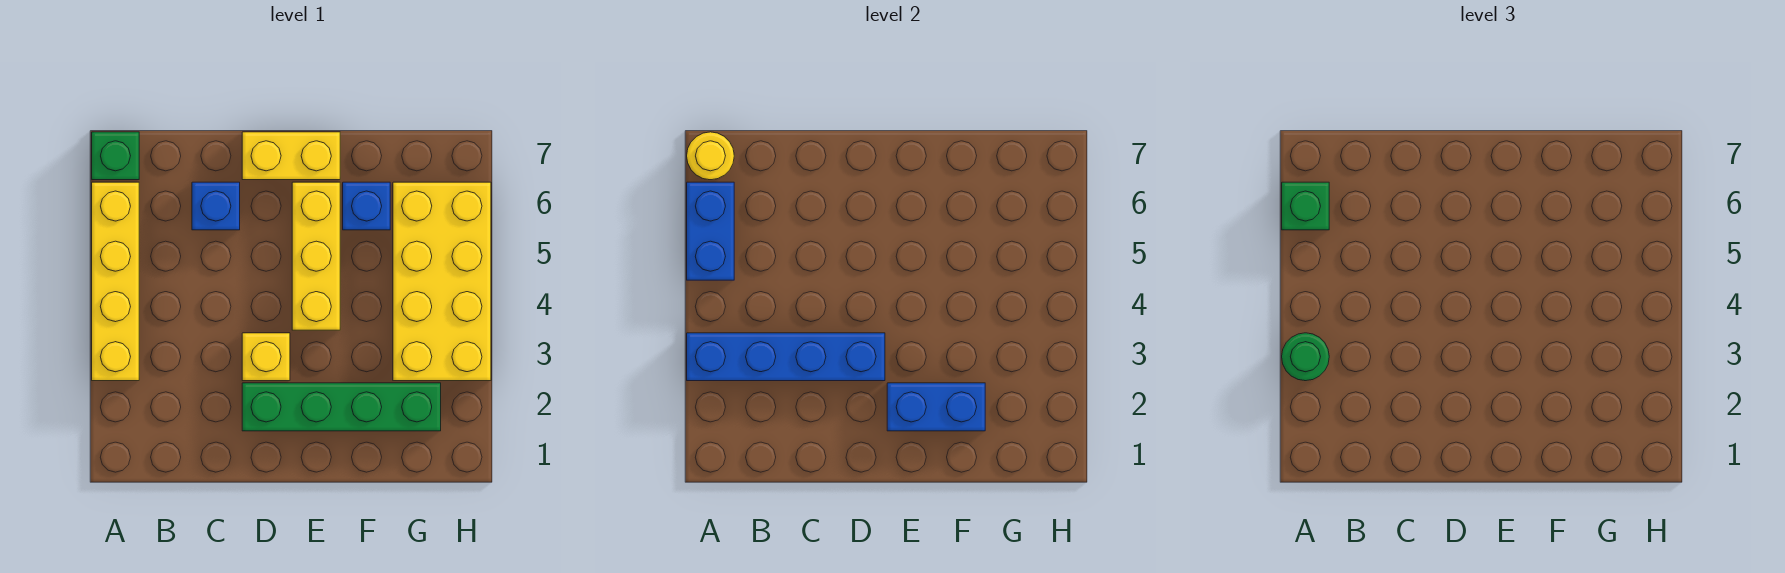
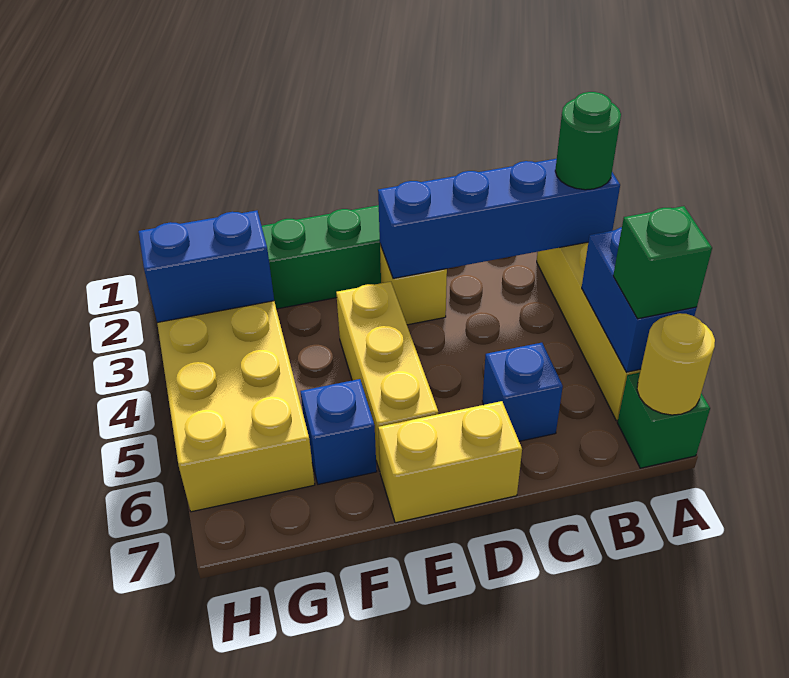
blue 1x2 brick [887,383,985,431] -> blue 1x2 brick moved to [139,211,274,323]

